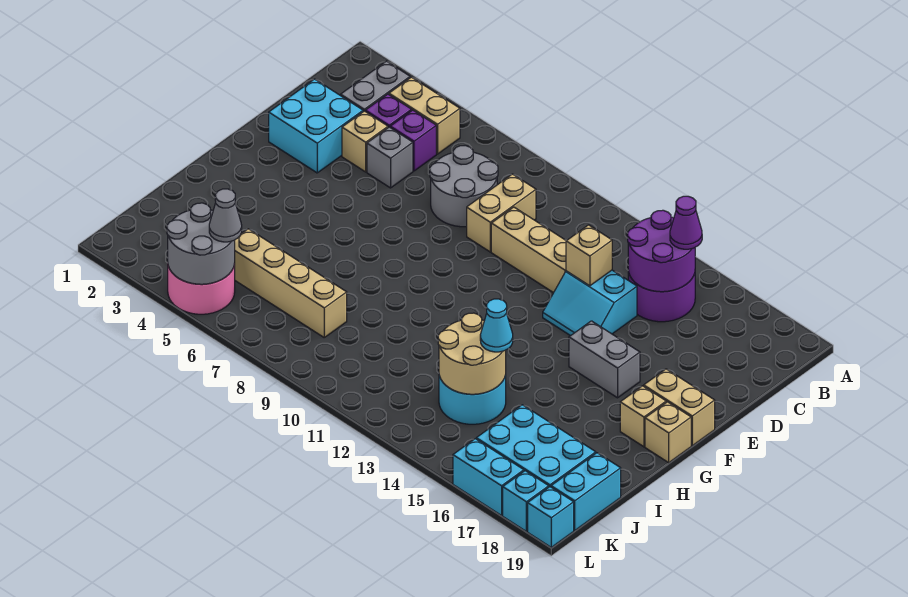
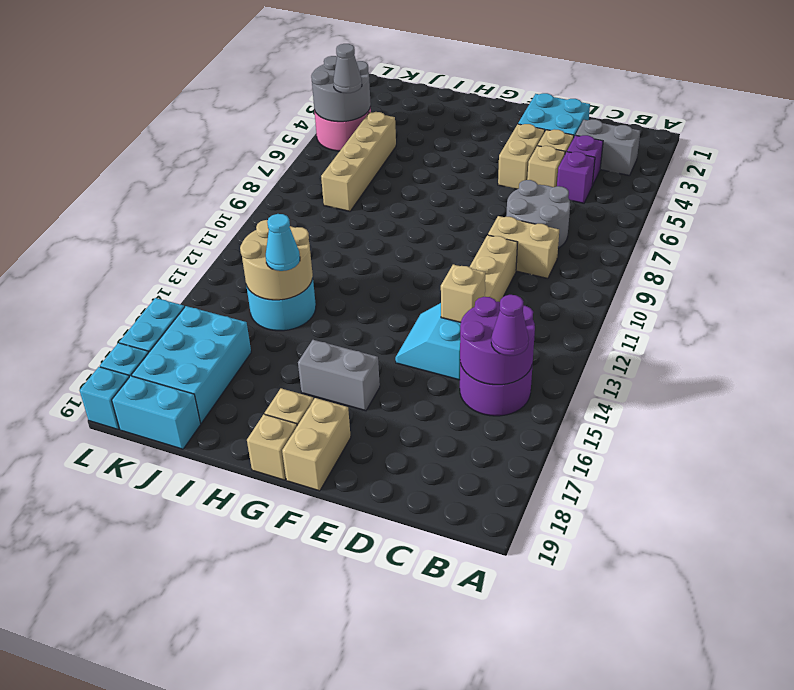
tan 1x2 brick [389,77,460,154] -> tan 1x2 brick moved to [498,124,545,189]
grey 1x1 brick [367,127,413,188] -> tan 1x1 brick [527,146,565,187]
grey 1x2 brick [569,321,640,398] -> grey 1x2 brick turned to [298,340,380,411]

